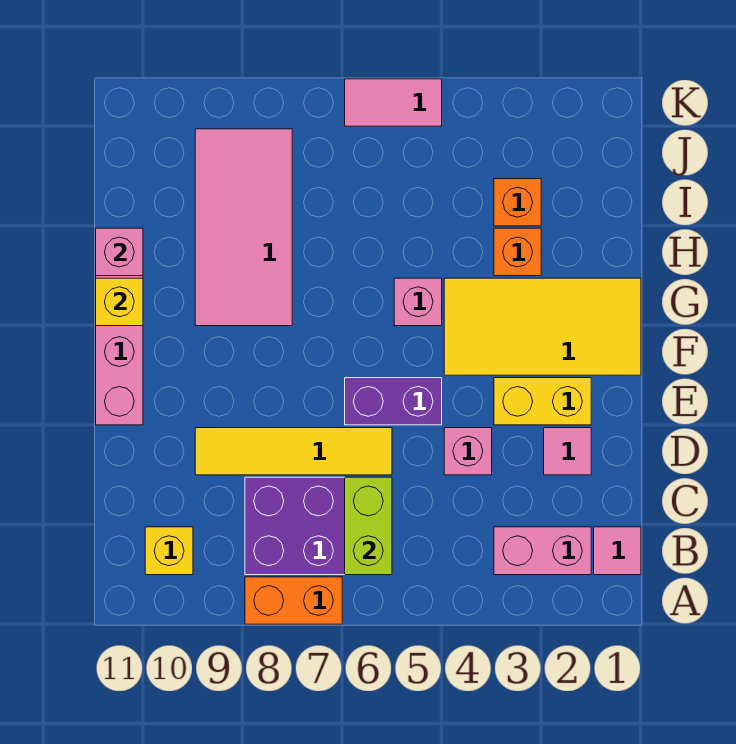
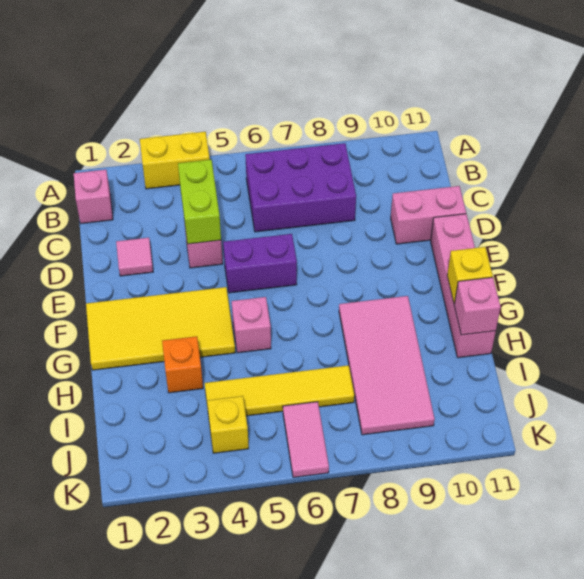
orange 1x2 brick [245,577,342,624] -> none
pink 1x1 tile [594,527,641,575] -> pink 1x1 brick [74,170,113,224]
pink 1x2 brick [494,527,591,575] -> pink 1x2 brick moved to [391,186,466,244]
lime 1x2 brick [345,477,392,575] -> lime 1x2 brick moved to [178,160,221,244]
yellow 1x1 brick [145,527,193,575] -> yellow 1x1 brick moved to [207,396,249,453]
yellow 1x4 tile [195,428,392,475] -> yellow 1x4 tile moved to [205,365,354,416]
yellow 1x2 brick [494,378,591,425] -> yellow 1x2 brick moved to [140,132,210,189]
orange 1x1 brick [494,179,541,226] -> none
pink 1x2 tile [345,79,442,126] -> pink 1x2 tile turned to [283,402,329,477]

